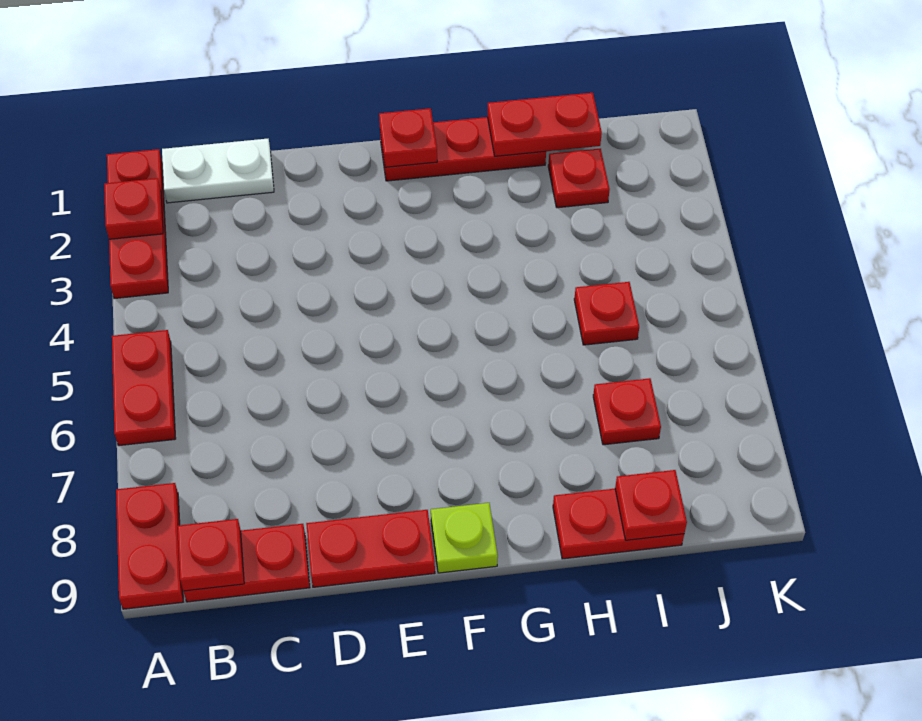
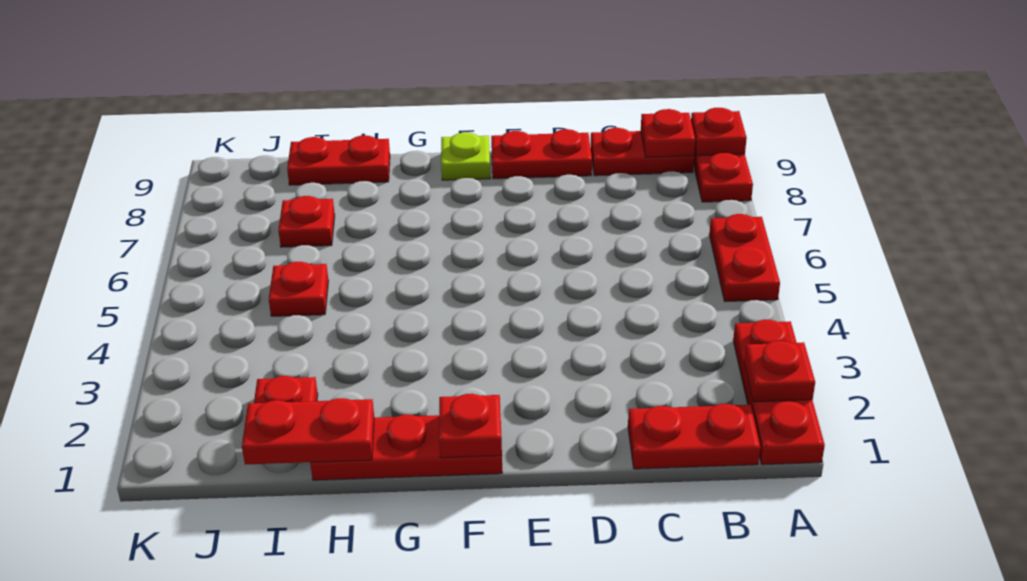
white 1x2 plate [162,139,274,203] -> red 1x2 plate [628,404,760,469]
red 1x1 plate [615,470,687,540] -> red 1x1 plate moved to [691,108,747,156]

